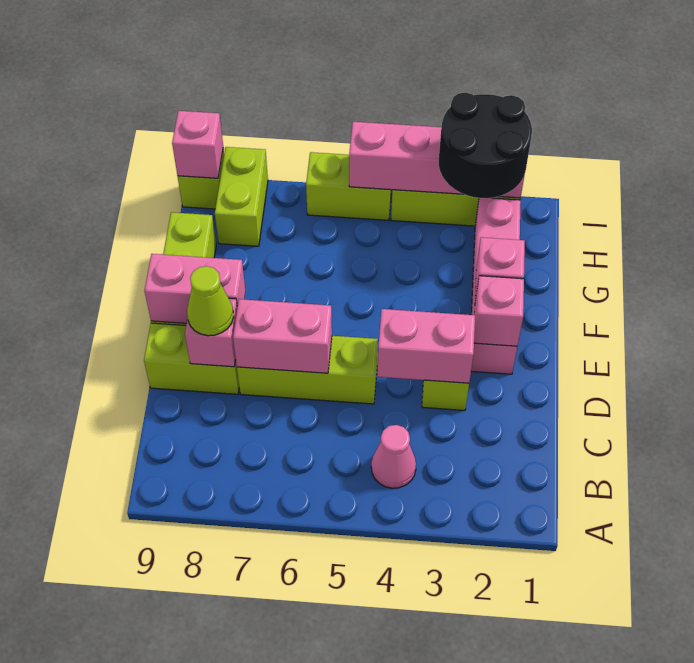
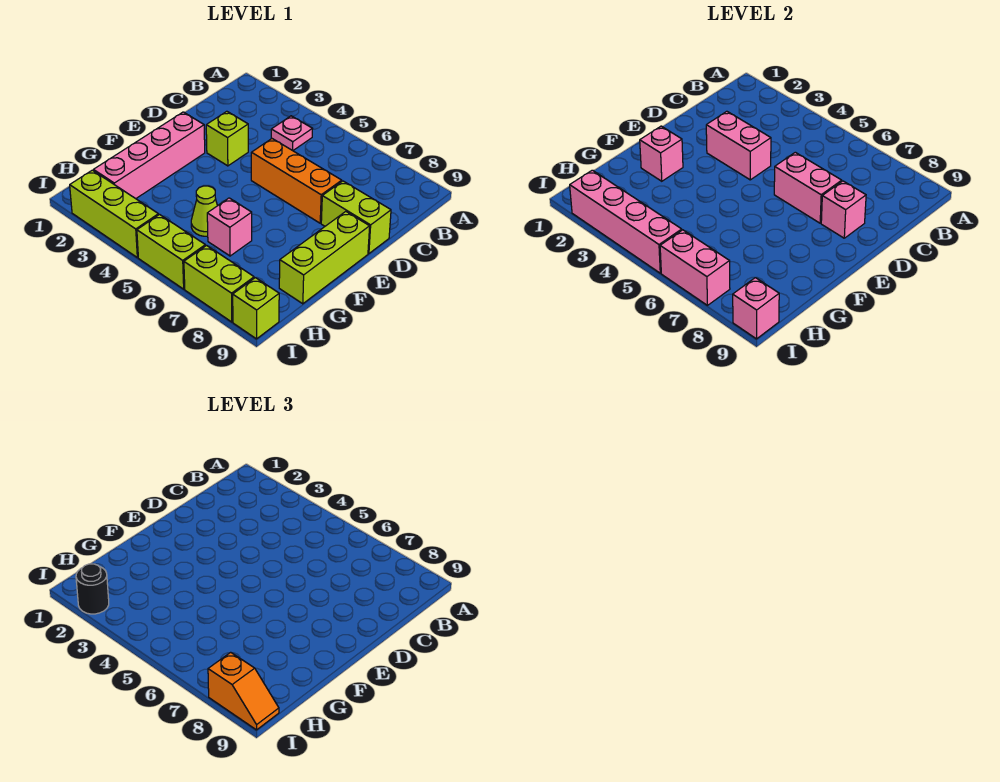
pink 1x1 cone [371,425,416,488] -> pink 1x1 plate [271,116,312,150]
lime 1x3 brick [237,336,378,404] -> orange 1x3 brick [251,139,342,223]
lime 1x1 cone [187,266,234,336] -> lime 1x1 cone moved to [191,186,217,236]
pink 1x1 brick [474,276,524,346] -> pink 1x1 brick moved to [207,198,252,256]
pink 1x2 brick [145,254,245,323] -> pink 1x2 brick moved to [660,230,730,305]
black 2x2 round brick [439,93,532,198] -> black 1x1 round brick [76,564,109,614]
lime 1x2 brick [215,147,268,246] -> lime 1x2 brick turned to [184,246,254,322]
none -> orange 1x2 slope [208,652,279,730]

